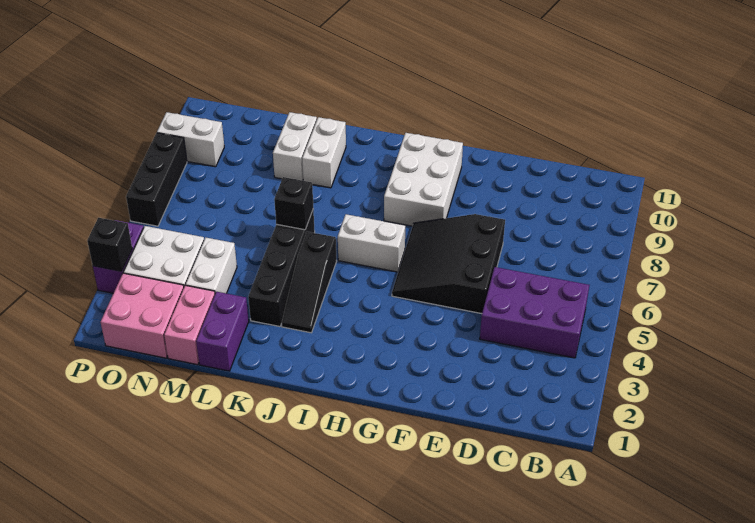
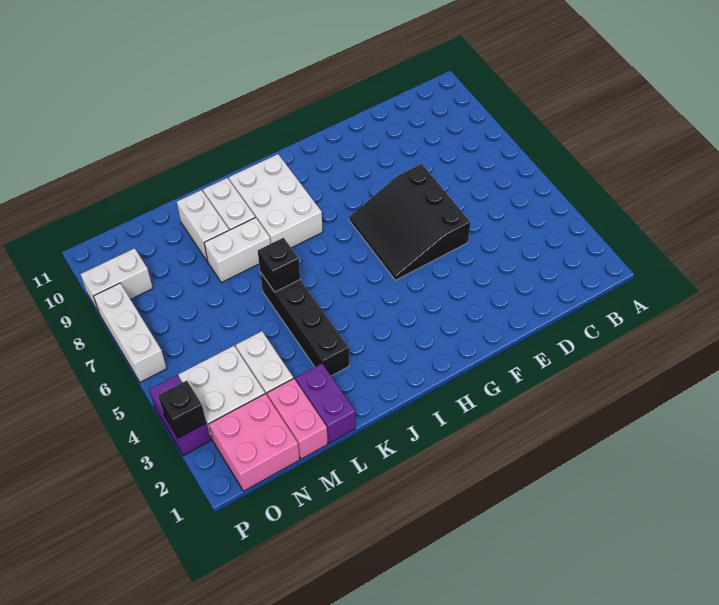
purple 2x3 brick [480,267,589,358] -> none
white 2x3 brick [384,133,463,226] -> white 2x3 brick moved to [229,154,323,248]
white 1x2 brick [338,214,405,272] -> white 1x2 brick moved to [204,217,271,283]
black 1x3 slope [282,232,337,333] -> none
black 1x3 brick [126,133,187,226] -> white 1x3 brick [93,283,167,382]

